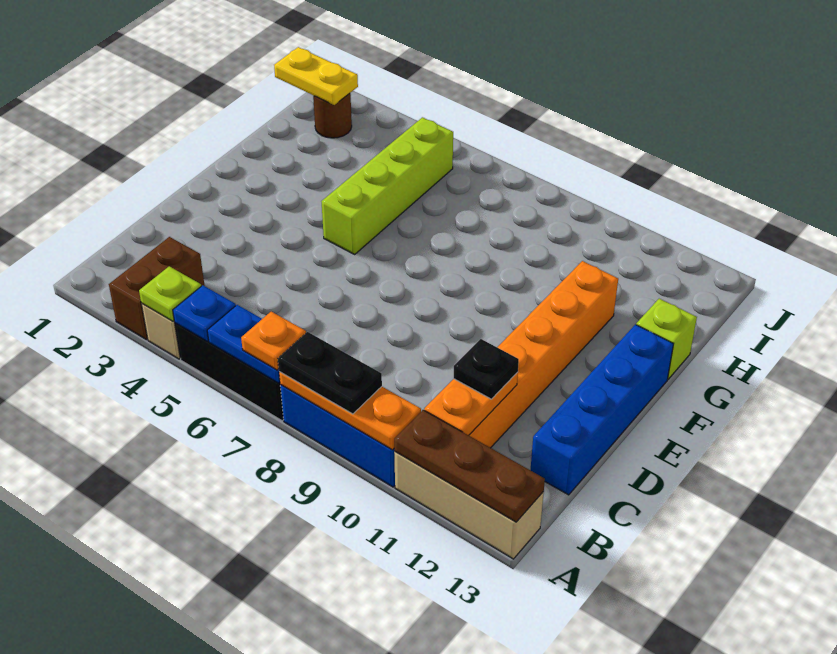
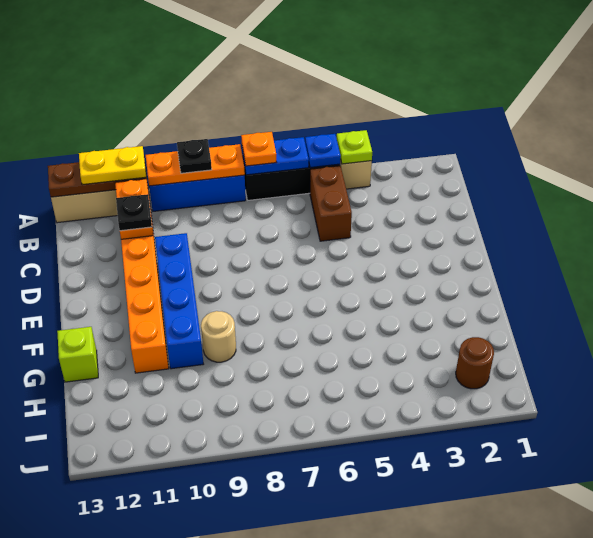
brown 1x2 brick [109,237,205,340] -> brown 1x2 brick moved to [310,166,352,241]
black 1x2 plate [278,332,382,414] -> black 1x1 plate [177,139,212,173]
blue 1x4 brick [531,325,673,495] -> blue 1x4 brick moved to [155,233,203,369]
lime 1x4 brick [321,117,453,254] -> none
none -> tan 1x1 round brick [201,311,236,362]
yellow 1x2 plate [274,47,358,105] -> yellow 1x2 plate moved to [79,146,147,185]

